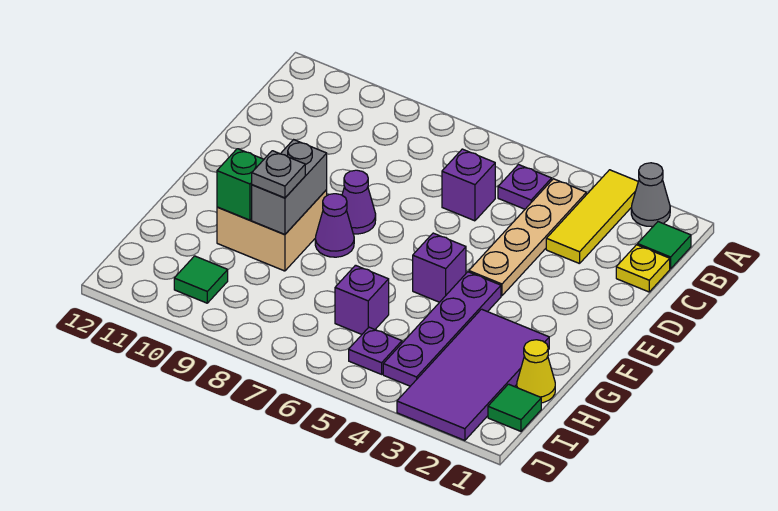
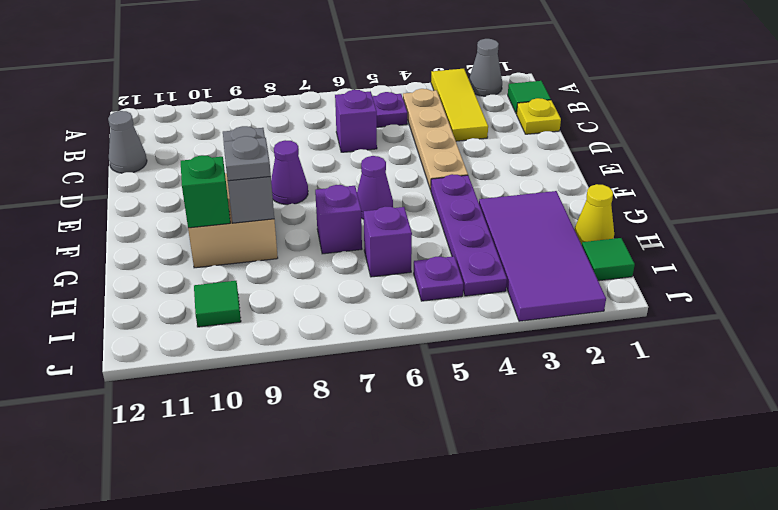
none -> grey 1x1 cone [108,111,147,173]
purple 1x1 brick [413,233,466,302] -> purple 1x1 brick moved to [315,185,362,254]
purple 1x1 cone [315,194,354,257] -> purple 1x1 cone moved to [357,156,393,219]

